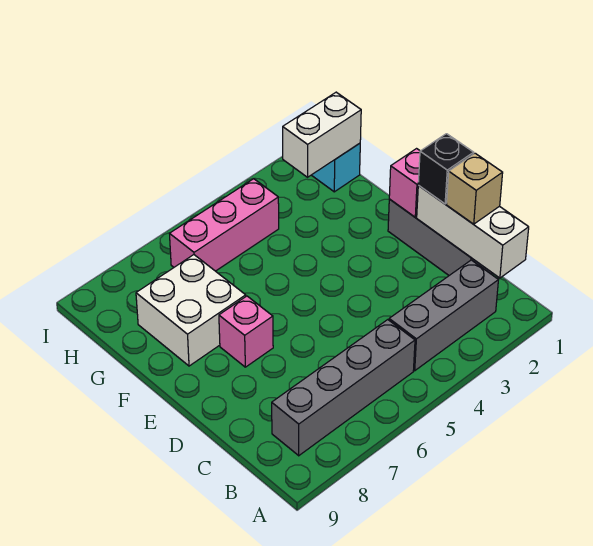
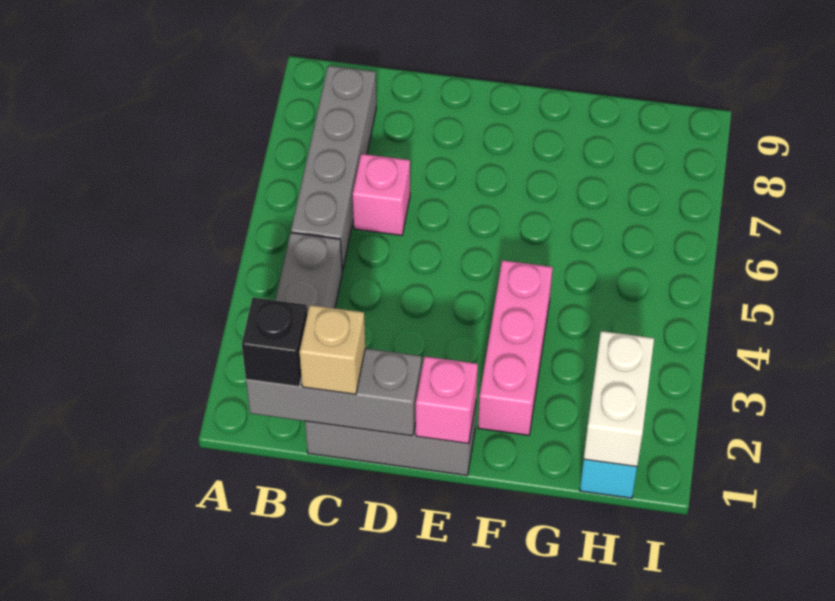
white 1x3 brick [417,186,529,278] -> grey 1x3 brick [246,349,421,436]
black 1x1 brick [418,134,474,204] -> black 1x1 brick moved to [242,298,307,387]
pink 1x1 brick [219,296,273,367] -> pink 1x1 brick moved to [353,154,410,235]
white 2x2 brick [136,255,246,366] -> none
pink 1x3 brick [170,179,279,271] -> pink 1x3 brick moved to [478,260,553,435]

